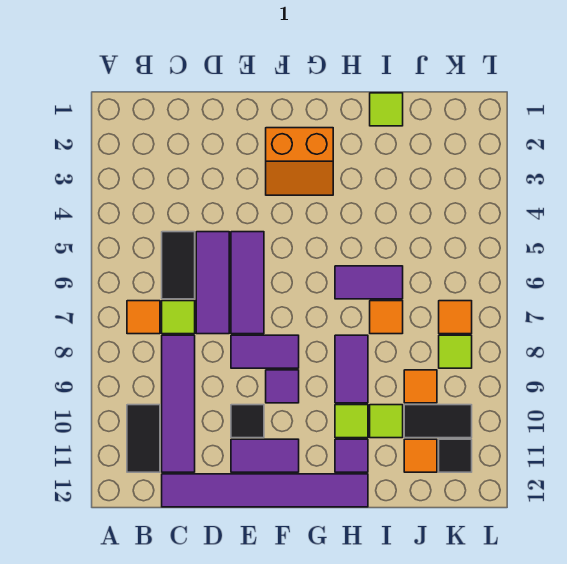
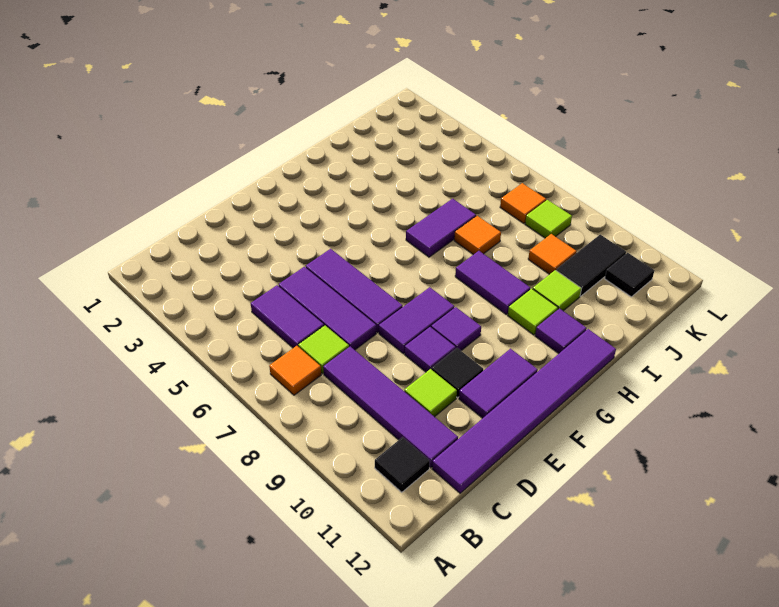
black 1x2 tile [127,405,160,472] -> black 1x1 tile [375,437,430,492]
black 1x2 tile [162,232,195,299] -> purple 1x2 tile [251,285,324,348]
none -> purple 1x1 tile [405,327,456,372]
orange 2x2 slope [266,128,333,195] -> none
lime 1x1 tile [370,93,403,126] -> lime 1x1 tile moved to [404,369,457,417]
orange 1x1 tile [404,439,437,472] -> none

